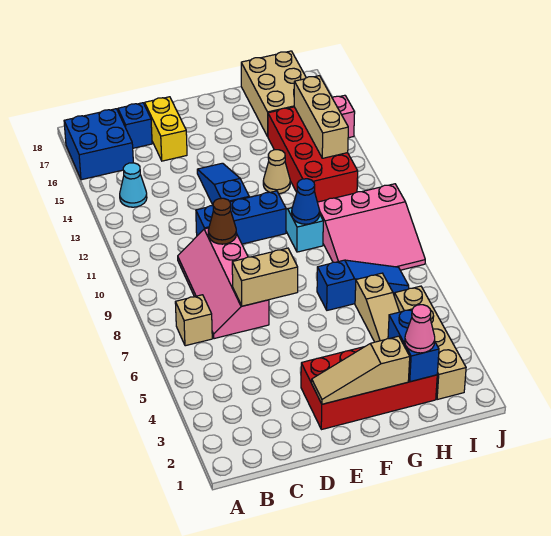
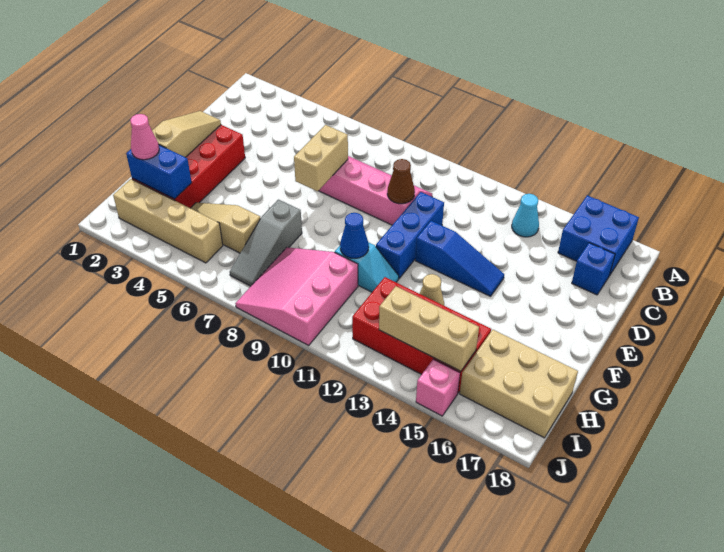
tan 1x1 brick [175,295,212,346] -> none
yellow 1x2 brick [145,97,187,161] -> none
blue 1x3 slope [317,260,409,310] -> grey 1x3 slope [230,199,302,286]

